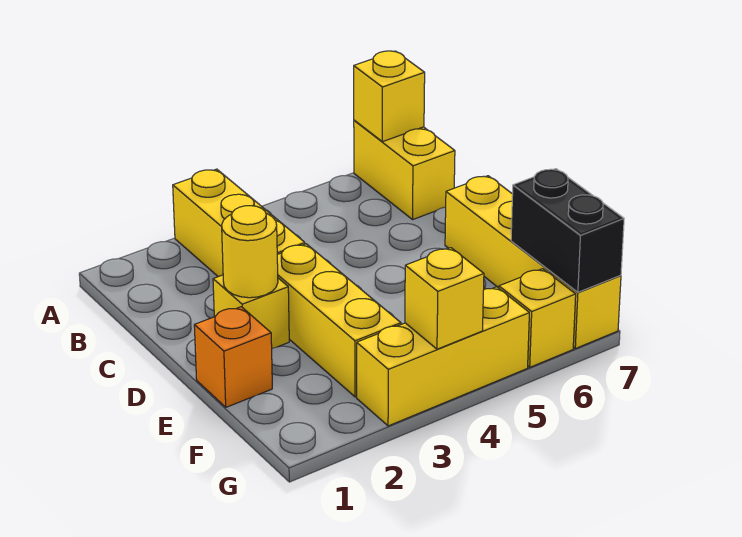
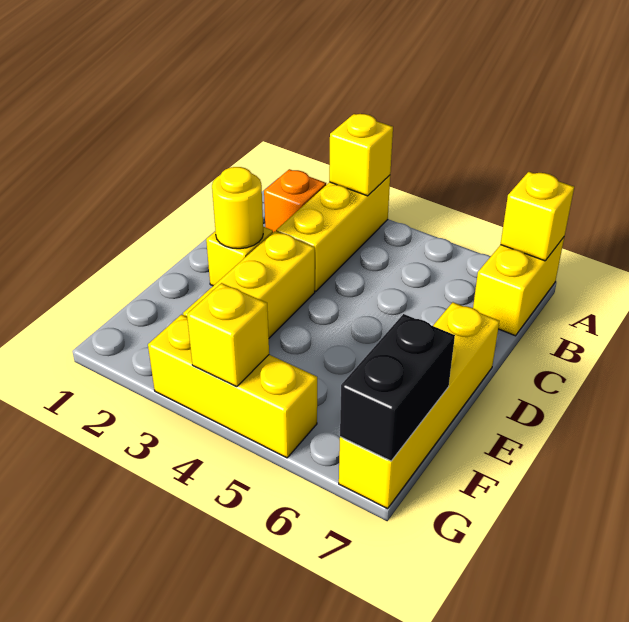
orange 1x1 brick [194,307,272,407] -> orange 1x1 brick moved to [264,169,326,232]
yellow 1x1 brick [499,269,576,367] -> yellow 1x1 brick moved to [329,114,393,196]

